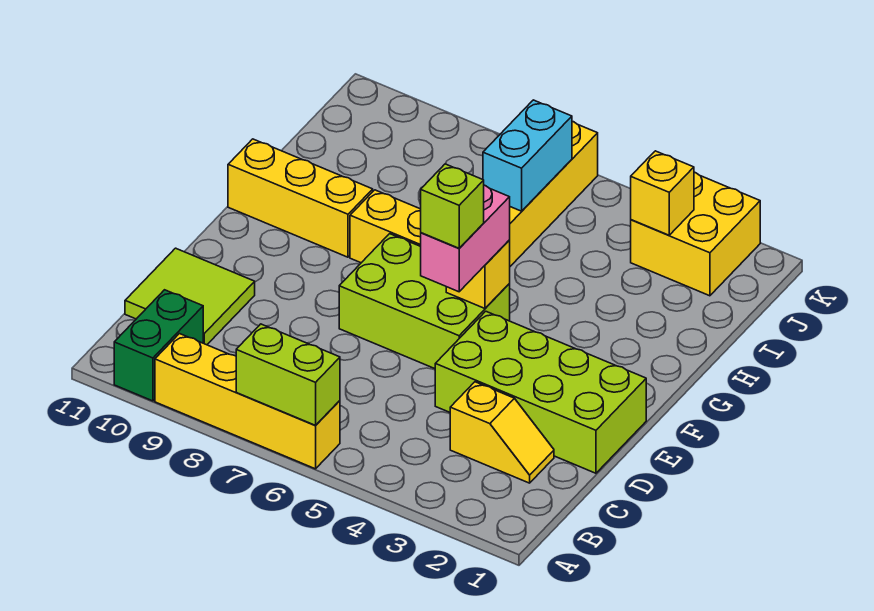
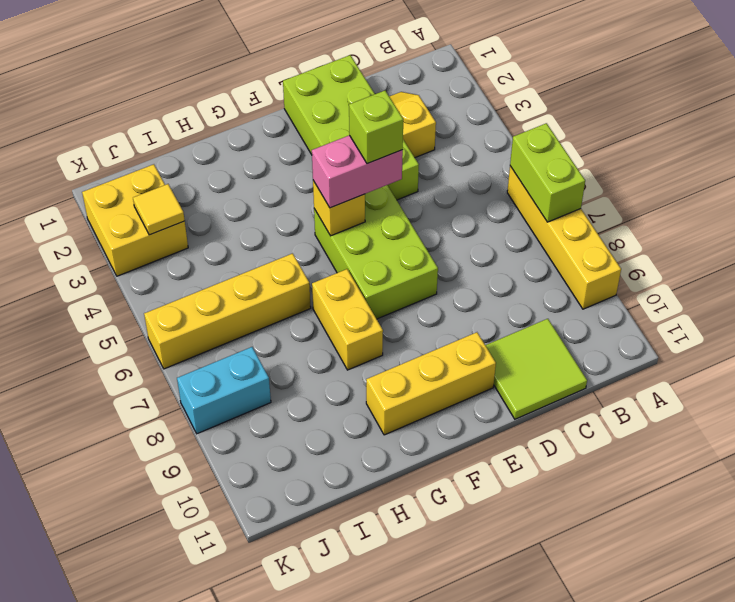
green 1x2 brick [114,290,203,401] -> none
yellow 1x3 brick [228,139,373,257] -> yellow 1x3 brick turned to [366,332,496,435]
cyan 1x2 brick [483,100,572,211] -> cyan 1x2 brick moved to [177,347,271,434]
yellow 1x1 brick [631,151,694,235] -> yellow 1x1 tile [133,184,185,235]

